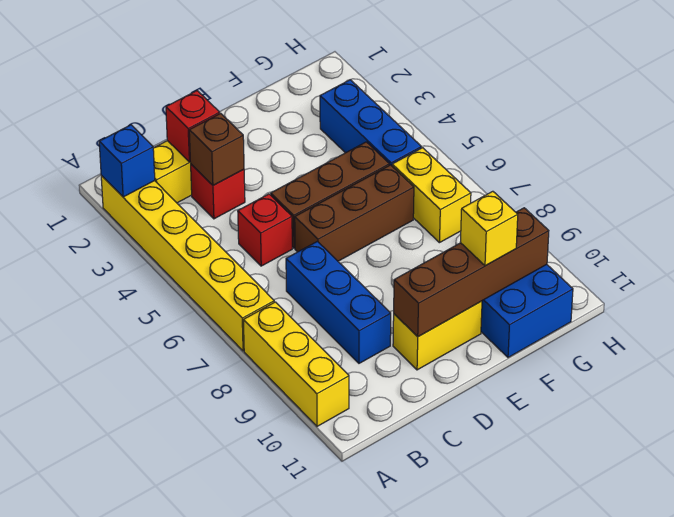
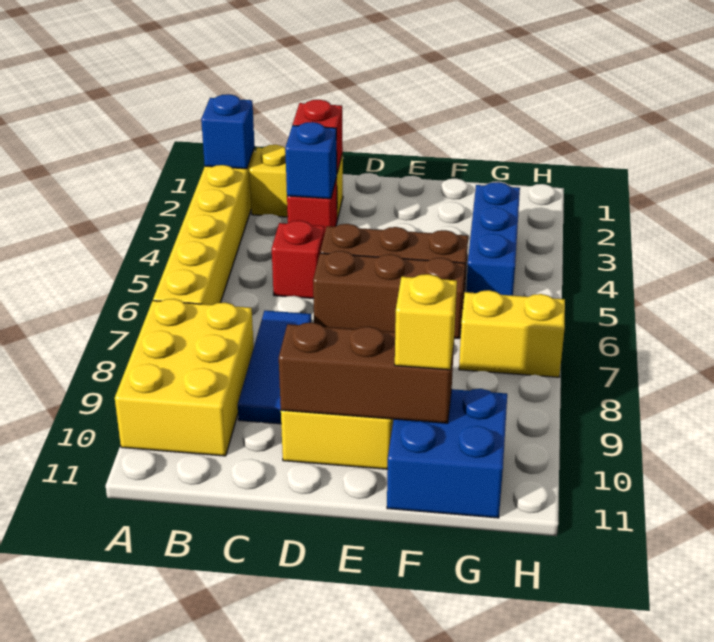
yellow 1x3 brick [243,302,349,426] -> yellow 2x3 brick [115,299,254,456]
brown 1x1 brick [189,113,244,185] -> blue 1x1 brick [285,122,337,199]
blue 1x3 brick [286,241,391,363] -> blue 1x3 tile [238,311,311,424]
brown 1x4 brick [394,208,549,337] -> brown 1x3 brick [279,323,454,423]
yellow 1x2 brick [392,148,471,243] -> yellow 1x2 brick turned to [459,290,565,377]

